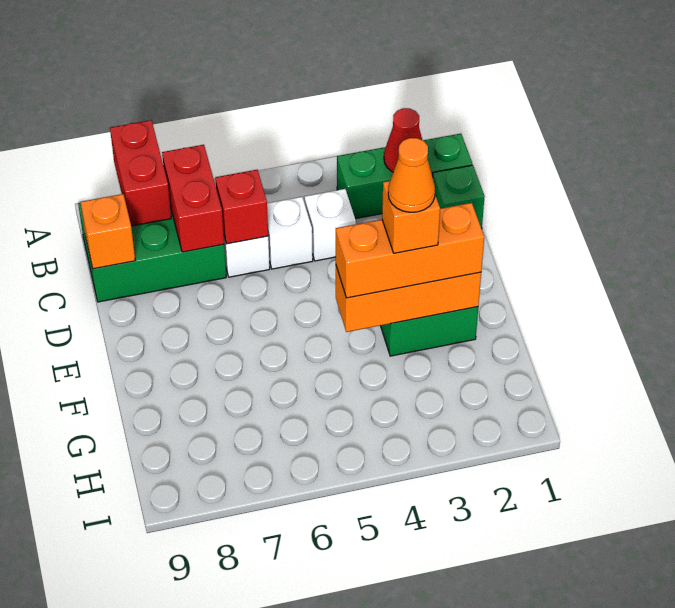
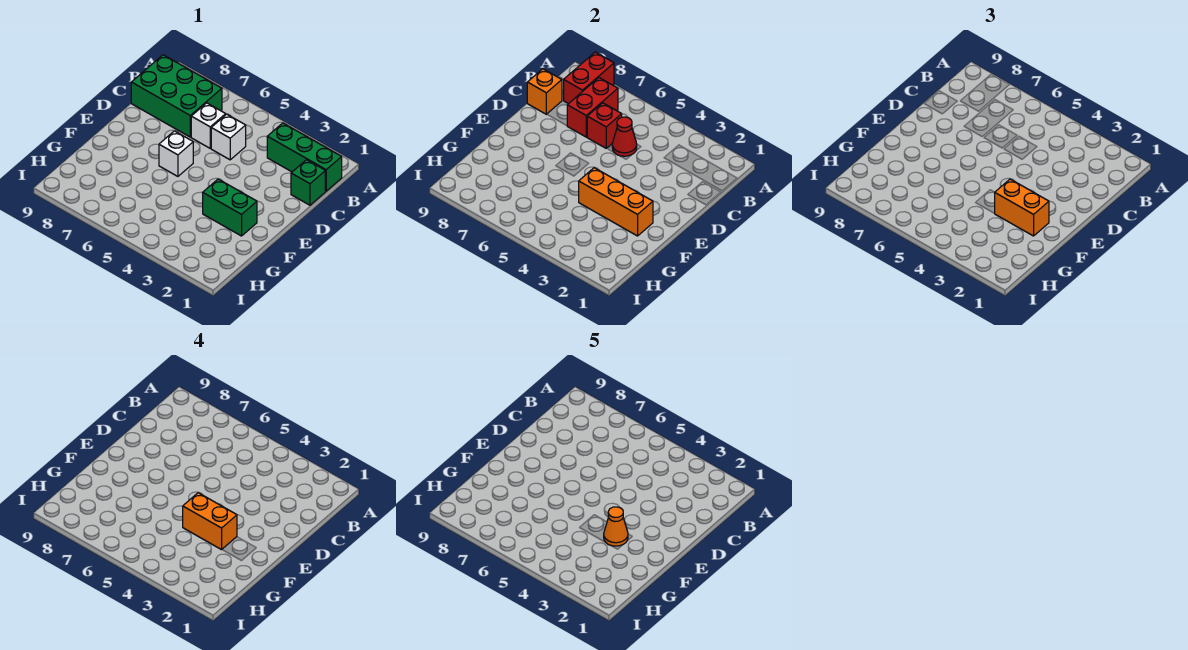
red 1x1 cone [384,108,422,172] -> red 1x1 cone moved to [612,117,637,156]
white 1x1 brick [305,189,356,261] -> white 1x1 brick moved to [159,131,193,176]
orange 1x3 brick [336,203,484,298] -> orange 1x2 brick [994,179,1049,236]
orange 1x1 brick [382,181,440,253] -> orange 1x2 brick [183,493,237,550]

